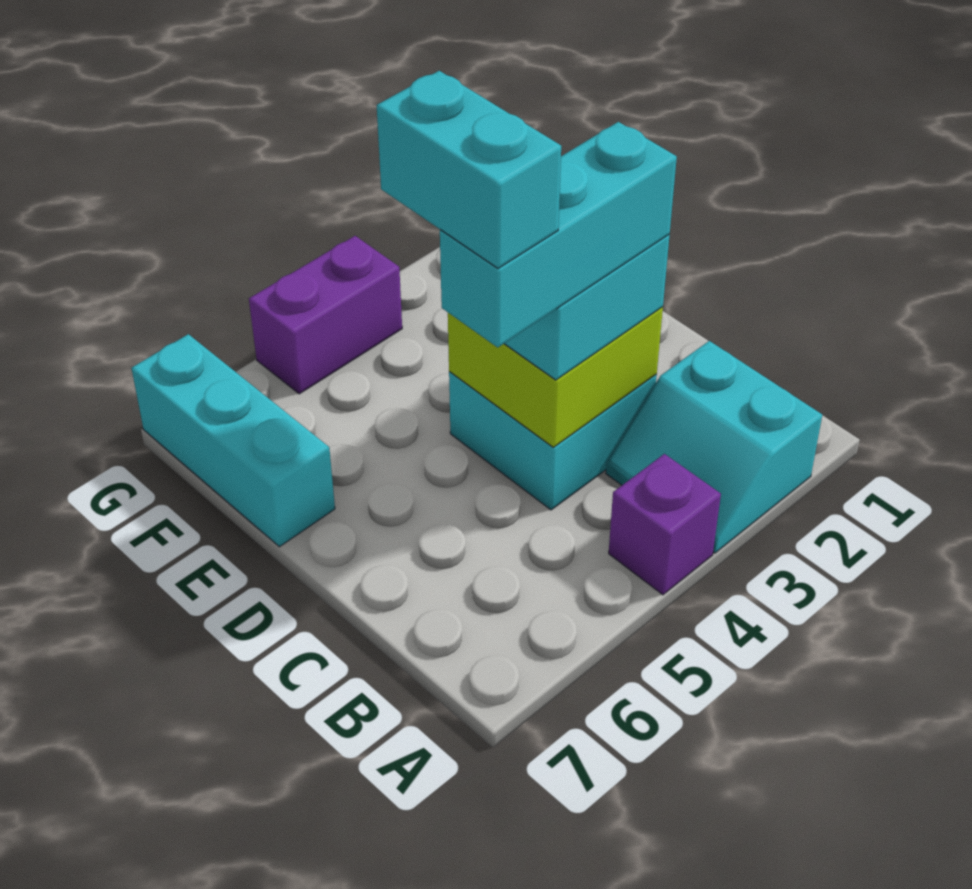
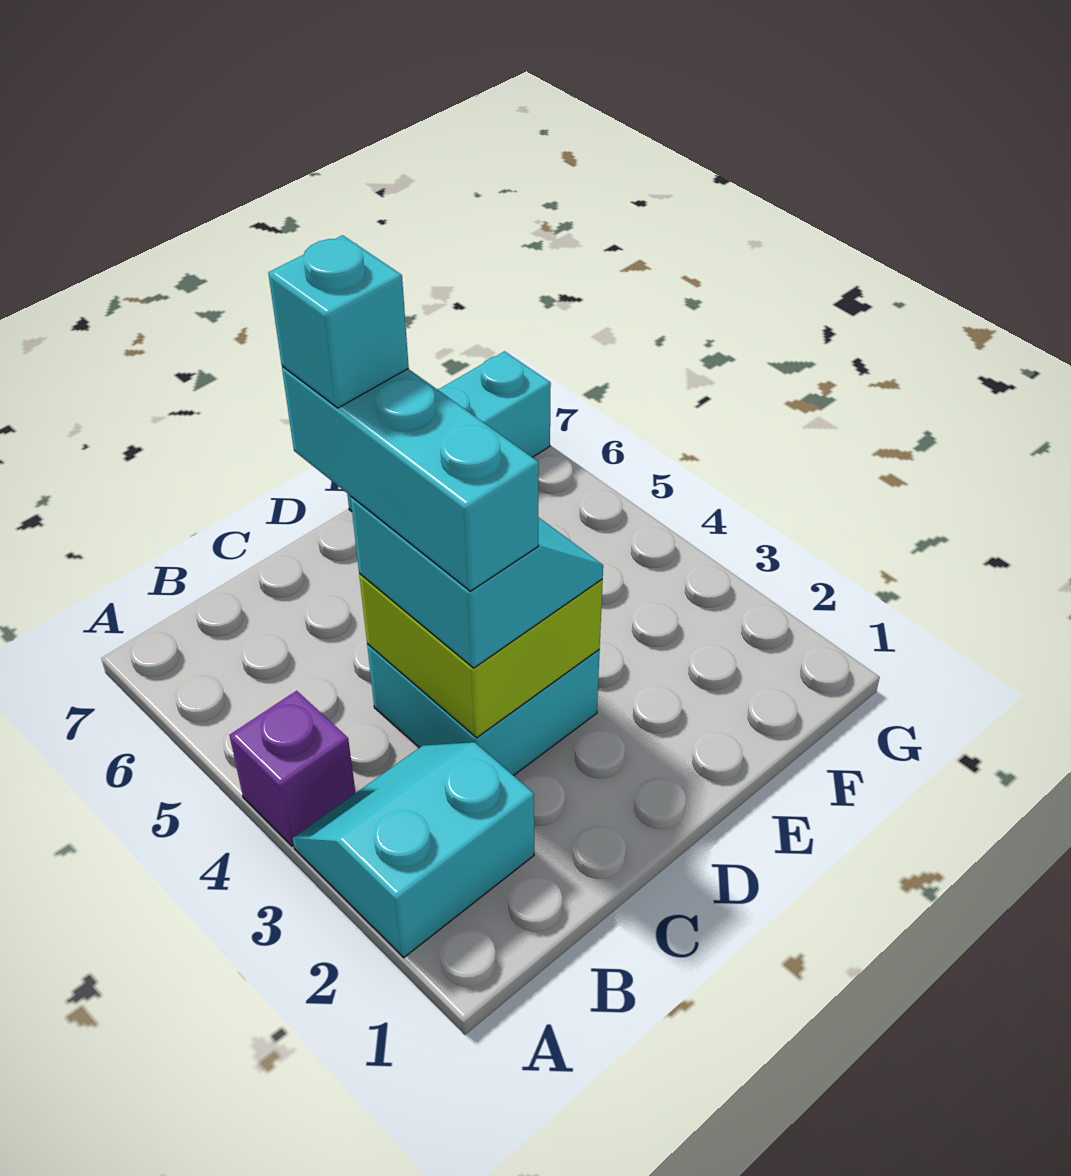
cyan 1x2 brick [377,71,561,268] -> cyan 1x1 brick [268,235,409,408]
purple 1x2 brick [249,236,402,394] -> none

